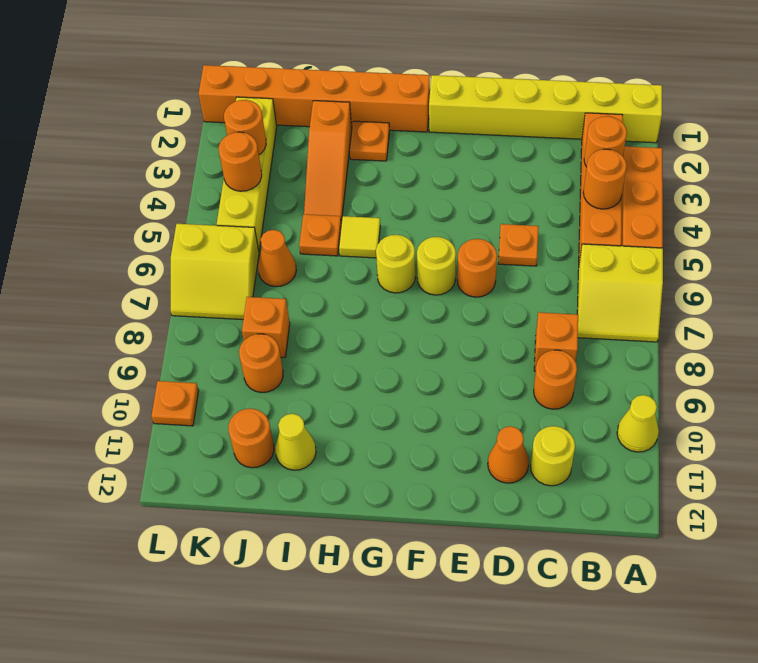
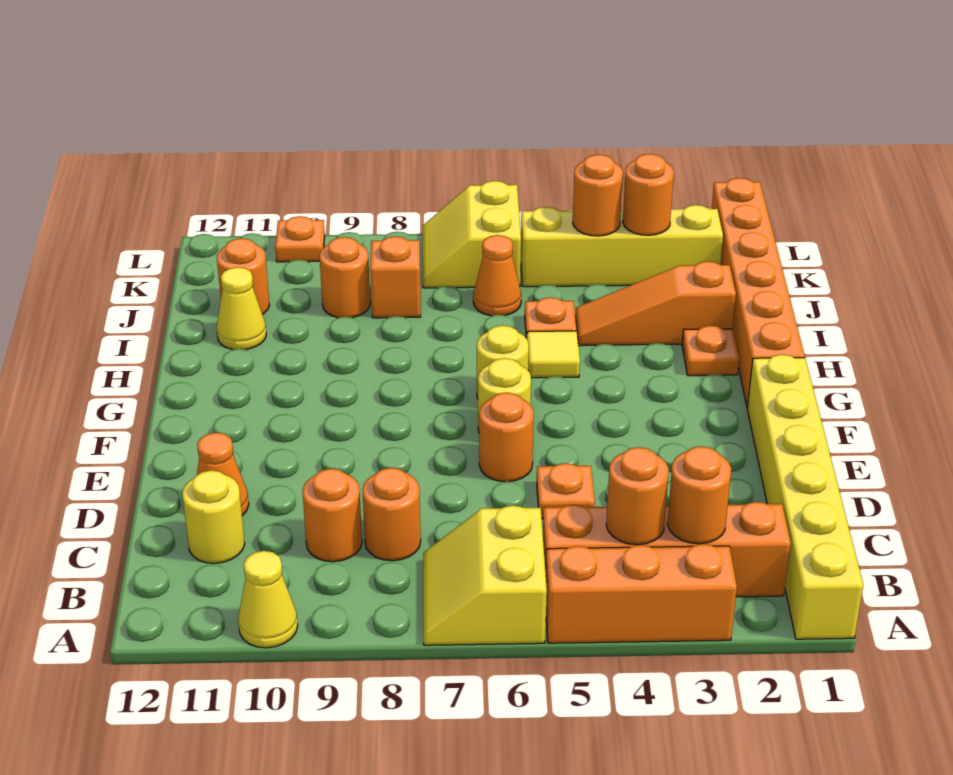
orange 1x1 brick [534,312,578,371] -> orange 1x1 round brick [362,468,421,561]

